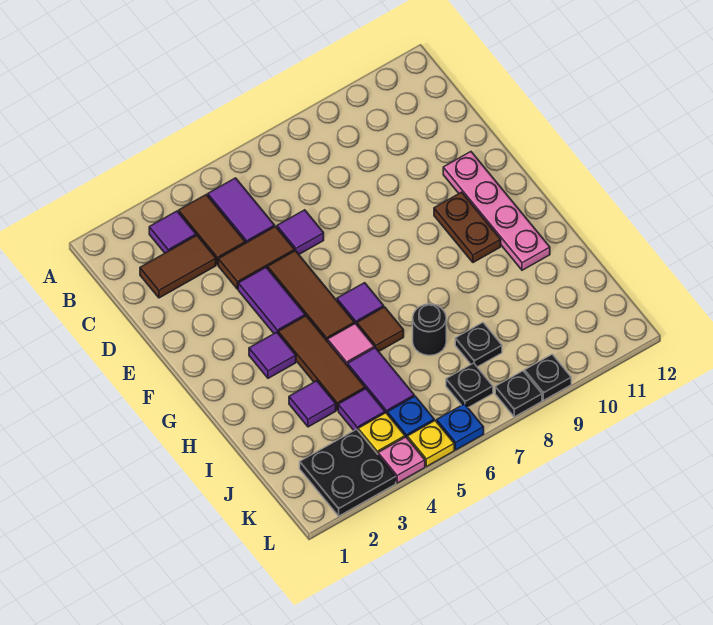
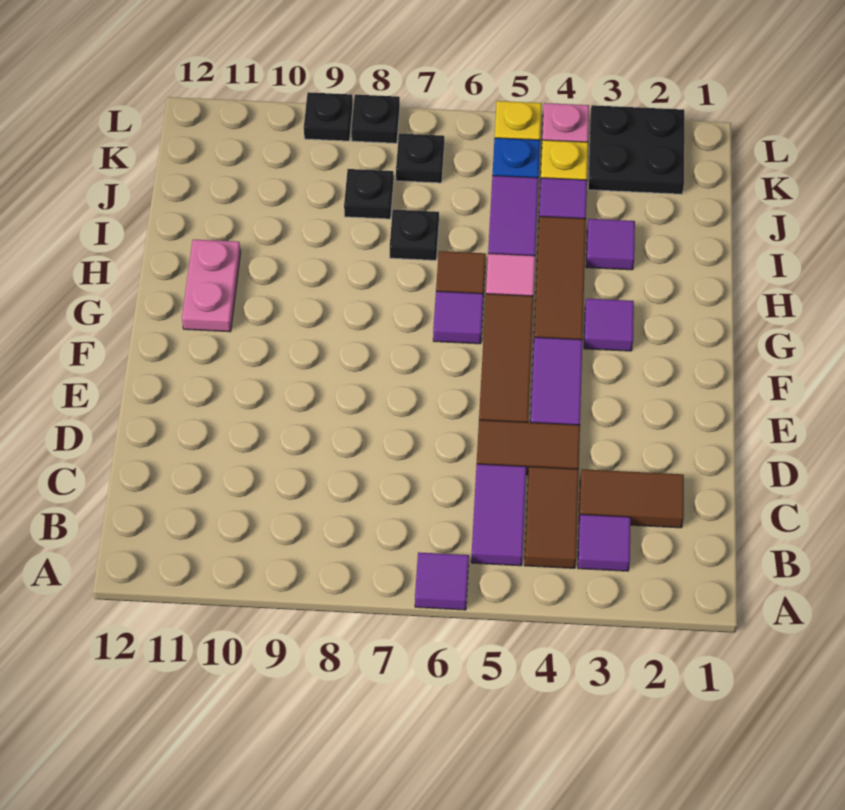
purple 1x1 tile [277,210,324,254] -> purple 1x1 tile moved to [415,552,469,610]
pink 1x4 plate [443,152,550,270] -> pink 1x2 plate [182,239,240,332]
brown 1x2 plate [434,192,501,263] -> none
black 1x1 round brick [413,304,446,355] -> black 1x1 plate [390,210,439,260]
blue 1x1 plate [437,404,484,450] -> none

